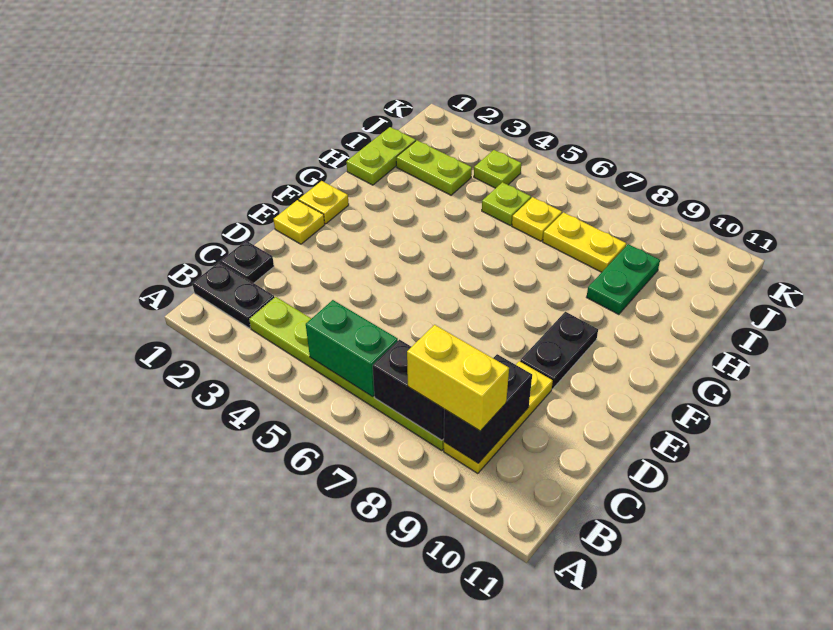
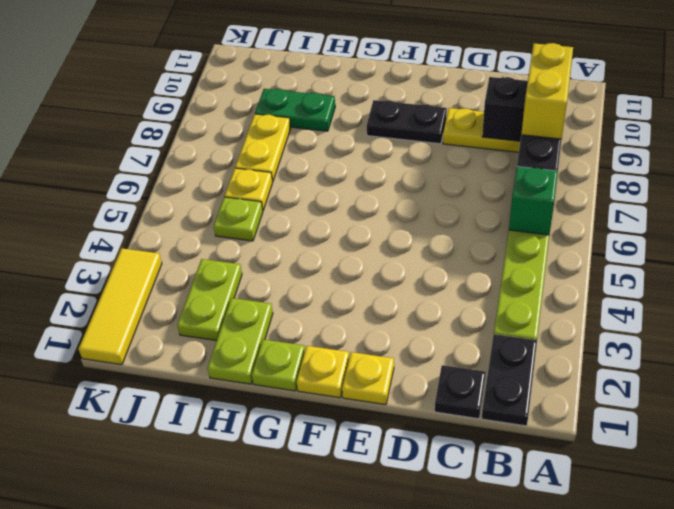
green 1x2 brick [306,300,398,397] -> green 1x1 brick [509,166,558,235]
lime 1x2 plate [346,127,416,185] -> lime 1x2 plate turned to [208,298,273,384]
lime 1x1 plate [474,150,522,188] -> lime 1x1 plate moved to [252,339,305,391]
none -> yellow 1x3 tile [78,248,162,365]

